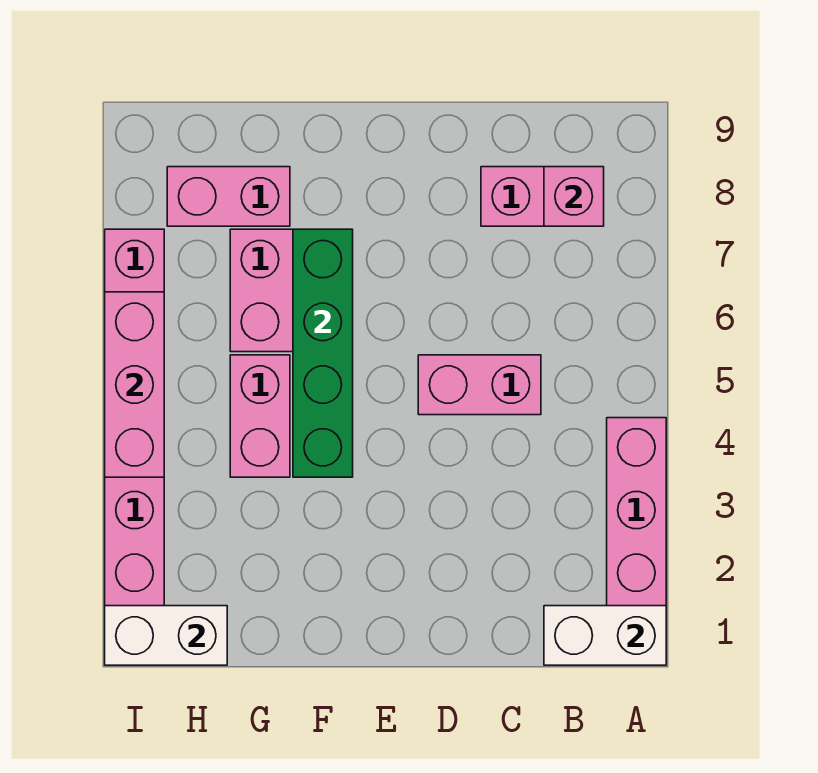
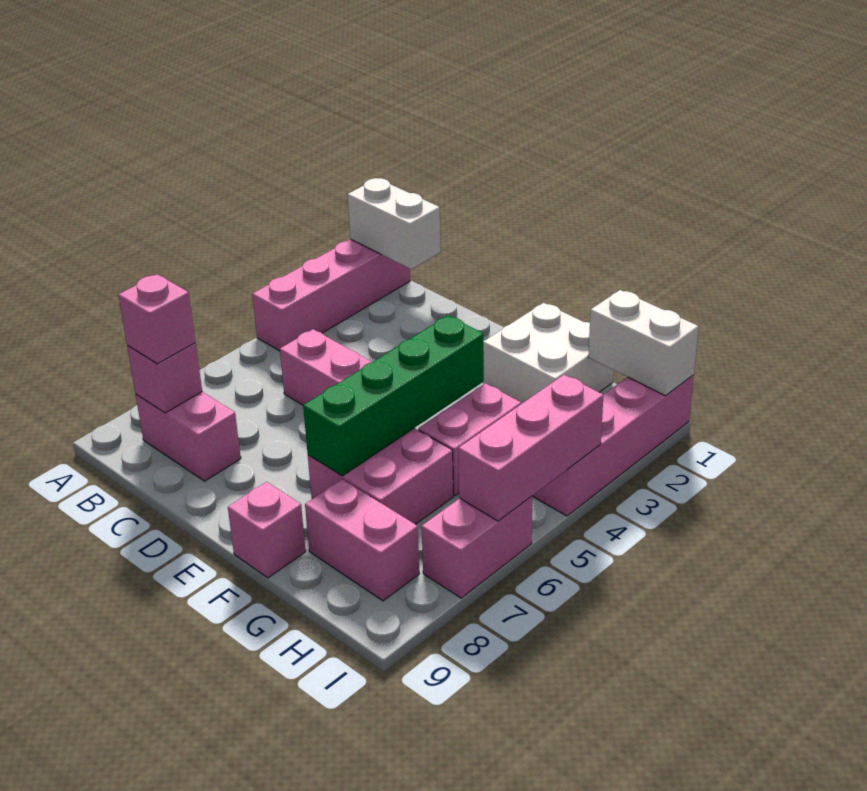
none -> pink 1x1 brick [118,274,196,364]
none -> white 2x2 brick [483,303,613,404]
none -> pink 1x1 brick [228,482,306,578]

